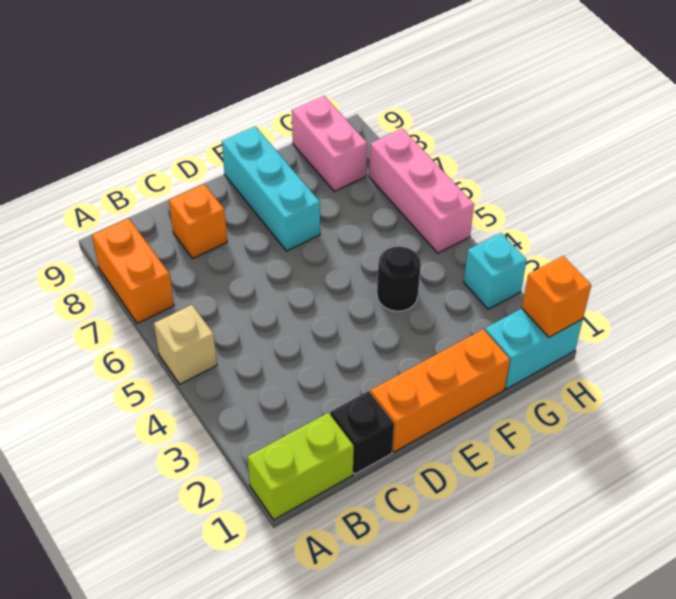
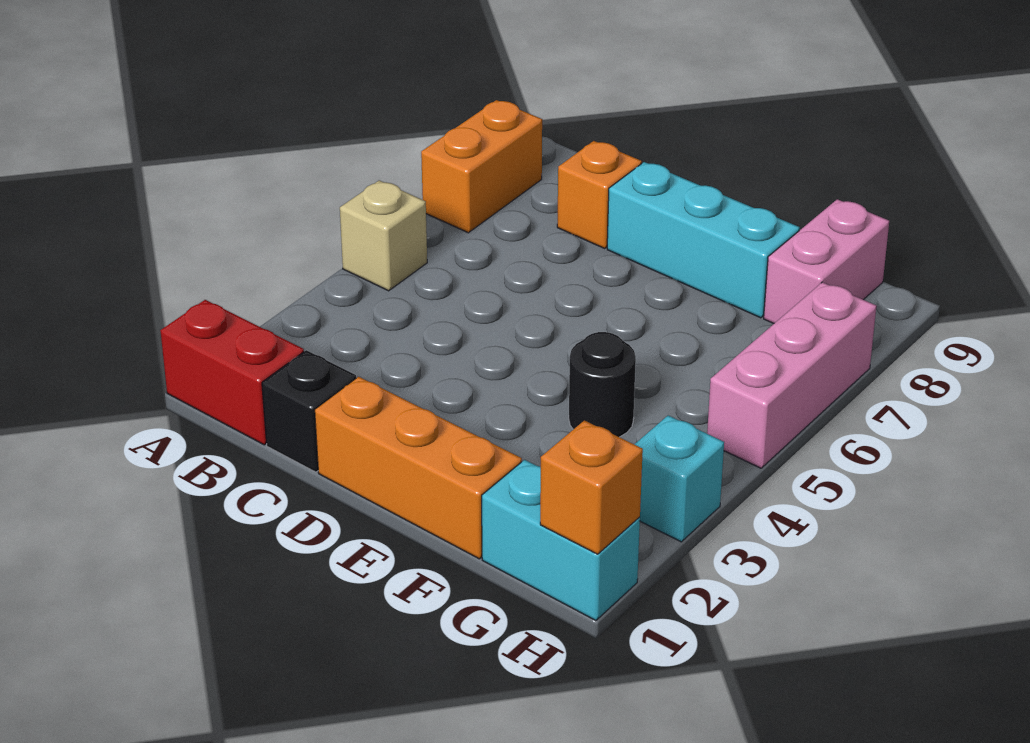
lime 1x2 brick [247,413,354,520] -> red 1x2 brick [160,300,304,445]
cyan 1x3 brick [222,126,320,251] -> cyan 1x3 brick turned to [607,162,800,318]

